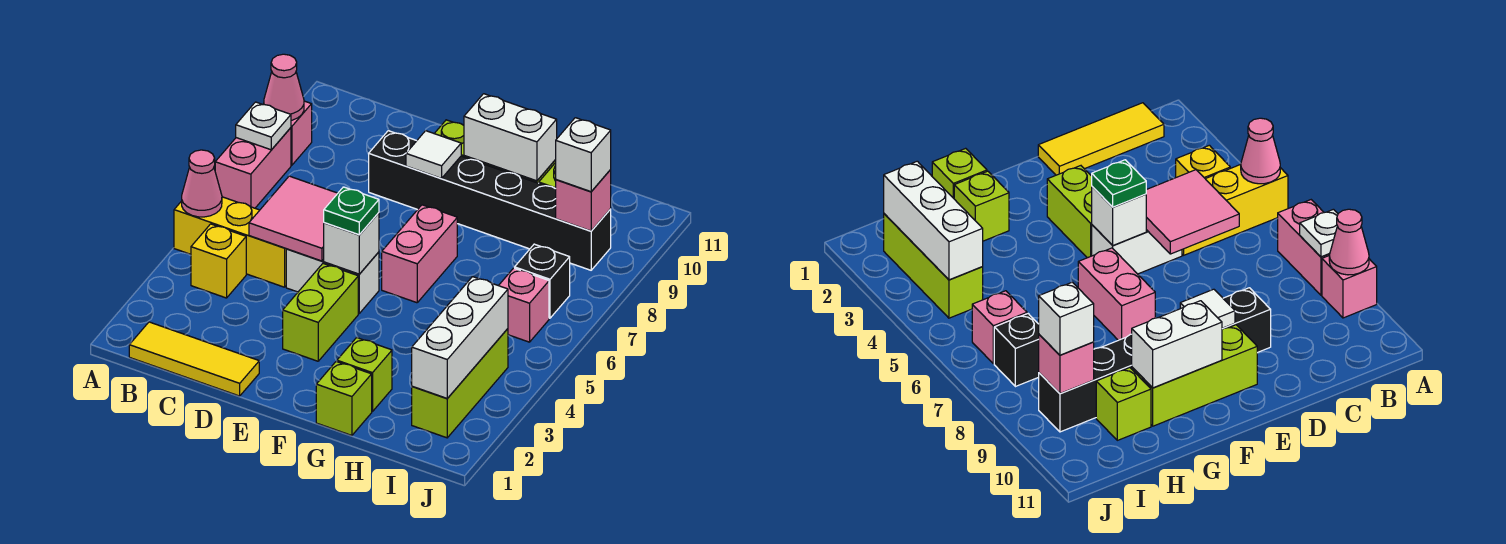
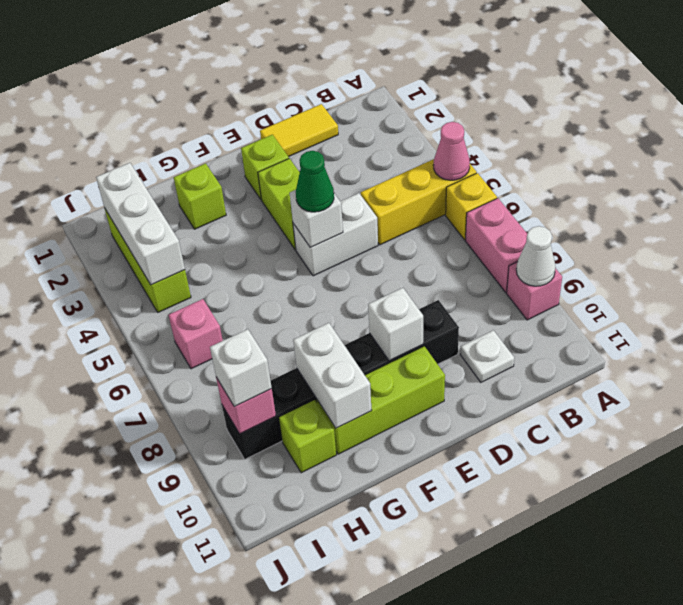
white 1x1 plate [236,102,291,150] -> white 1x1 plate moved to [460,330,514,382]
pink 1x1 cone [264,54,304,120] -> white 1x1 cone [516,226,556,286]
yellow 1x3 tile [129,322,259,396] -> yellow 1x2 tile [260,104,338,157]
yellow 1x1 brick [191,224,246,298] -> yellow 1x1 brick moved to [446,173,497,240]
pink 2x2 tile [249,176,338,261] -> none
green 1x1 plate [324,187,379,235] -> green 1x1 cone [296,151,334,212]
white 1x1 tile [406,131,461,178] -> white 1x1 brick [368,288,423,361]
pink 1x2 brick [382,205,457,303] -> none
white 1x2 brick [464,94,557,181] -> white 1x2 brick turned to [293,323,372,428]
lime 1x1 brick [316,362,372,435] -> lime 1x1 brick moved to [241,135,289,200]
black 1x1 brick [515,244,570,318] -> none

